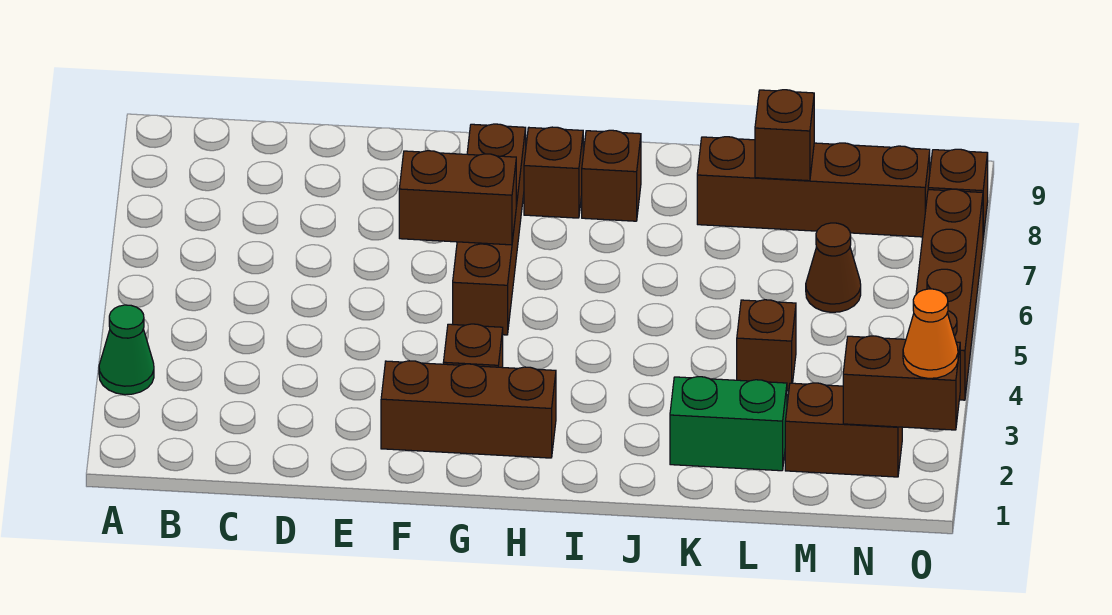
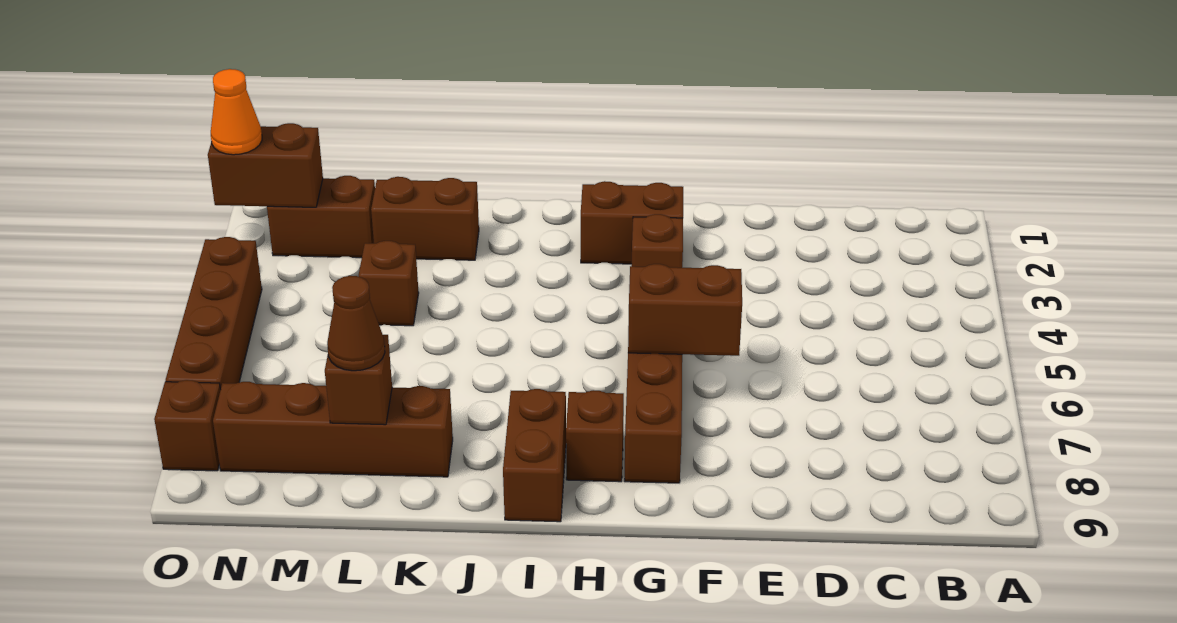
green 1x1 cone [99,305,154,395] -> none
brown 1x3 brick [381,361,556,458] -> brown 1x2 brick [581,181,683,264]
brown 1x1 brick [582,130,641,221] -> brown 1x2 brick [503,389,566,522]
green 1x2 brick [670,377,787,471] -> brown 1x2 brick [371,177,479,260]
brown 1x1 cone [806,223,861,312] -> brown 1x1 cone moved to [327,276,385,371]

